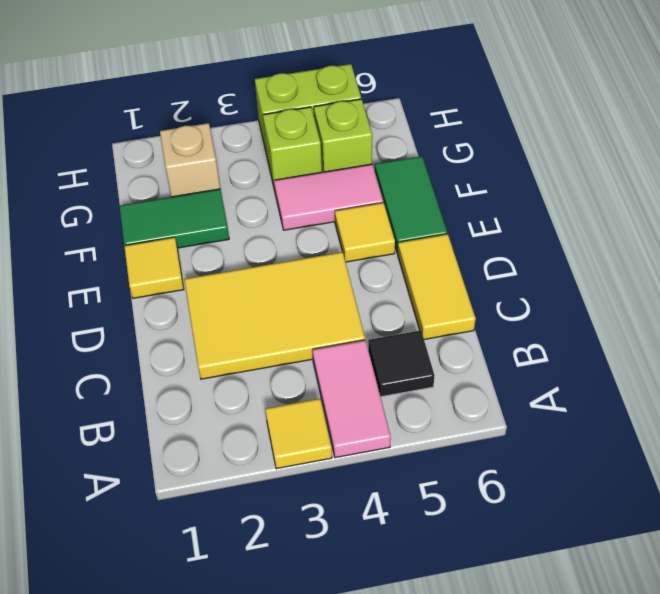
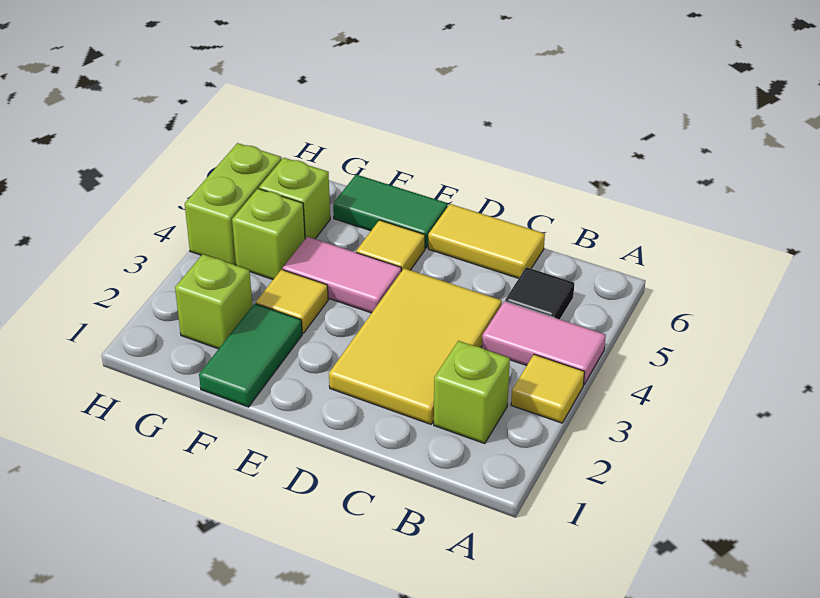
none -> lime 1x1 brick [434,341,510,443]
yellow 1x1 tile [124,237,184,298] -> yellow 1x1 tile moved to [256,269,328,333]
pink 1x2 tile [274,164,383,230] -> pink 1x2 tile turned to [283,237,401,313]
tan 1x1 brick [160,123,220,197] -> lime 1x1 brick [175,254,252,349]

